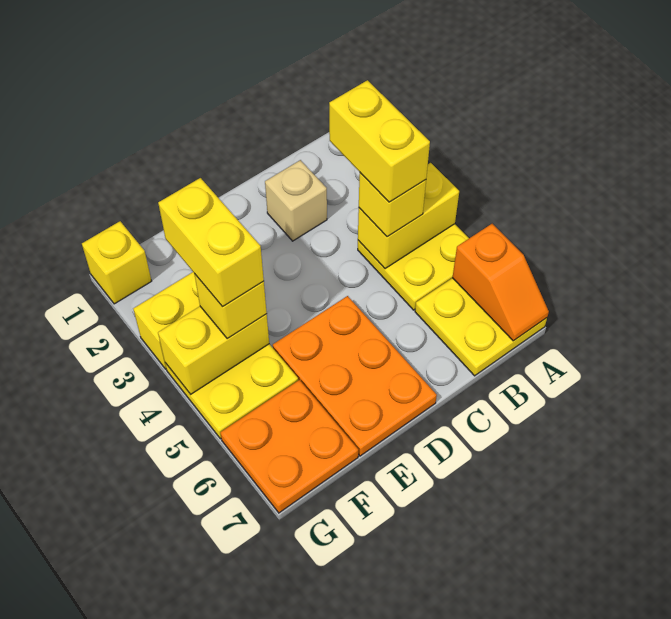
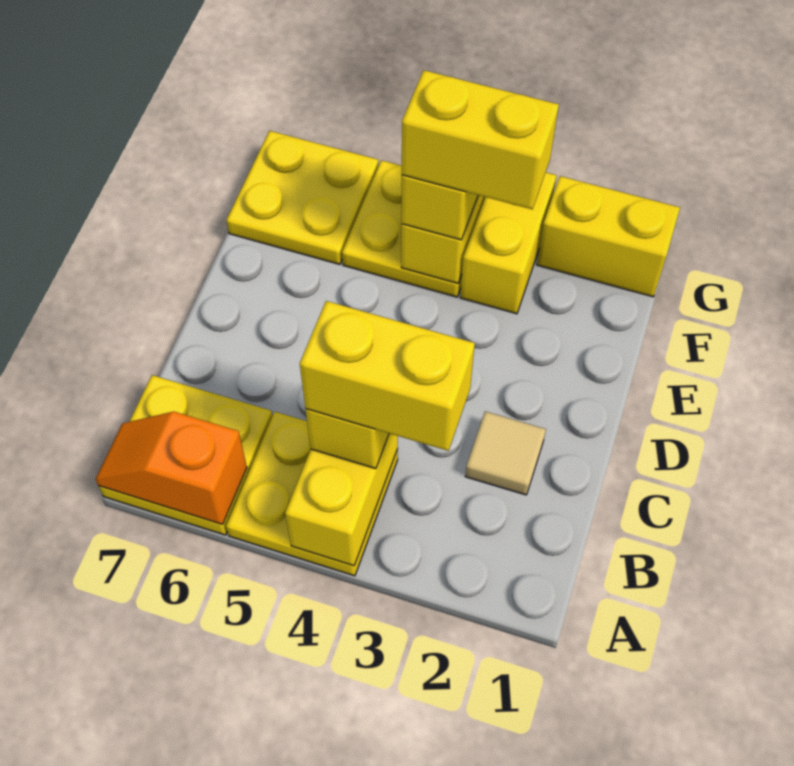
tan 1x1 brick [265,160,327,241] -> tan 1x1 tile [465,411,546,495]
orange 2x3 plate [273,296,437,456] -> none
orange 2x2 plate [220,380,358,513] -> yellow 2x2 plate [226,131,378,264]
yellow 1x1 brick [82,221,151,304] -> yellow 1x2 brick [537,176,680,297]

